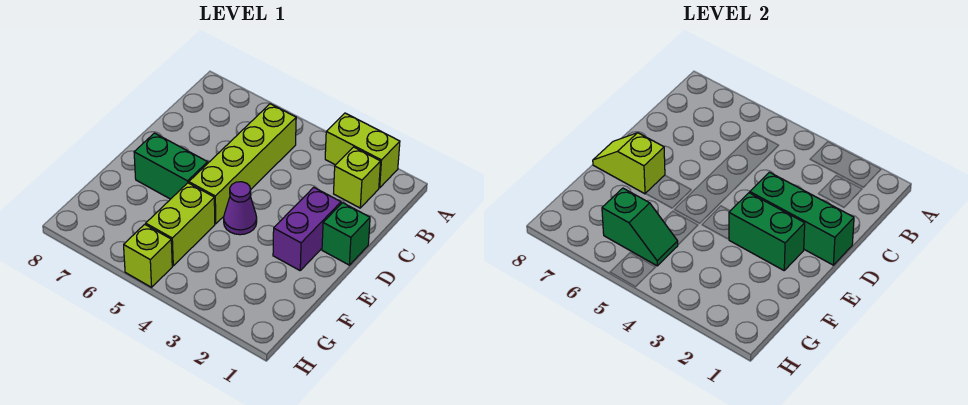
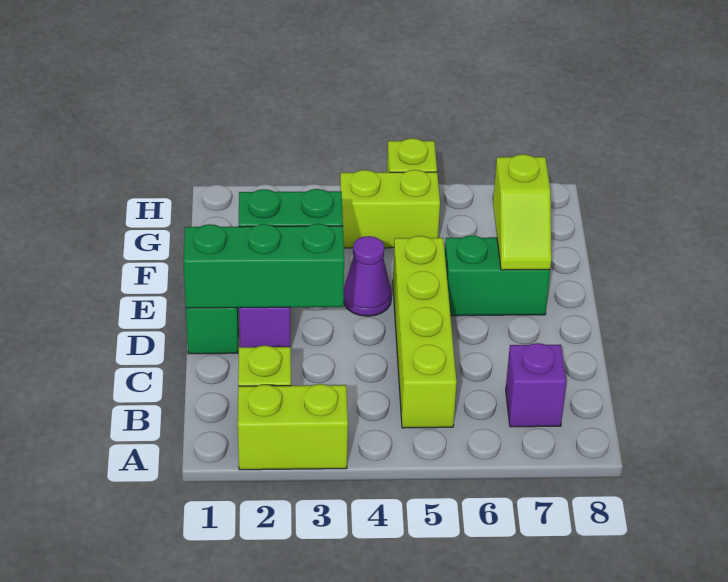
none -> purple 1x1 brick [506,343,566,427]
lime 1x2 slope [593,133,665,194] -> lime 1x2 slope turned to [493,154,551,270]
lime 1x2 brick [146,183,215,266] -> lime 1x2 brick turned to [340,170,440,248]
green 1x2 slope [602,188,678,266] -> none

